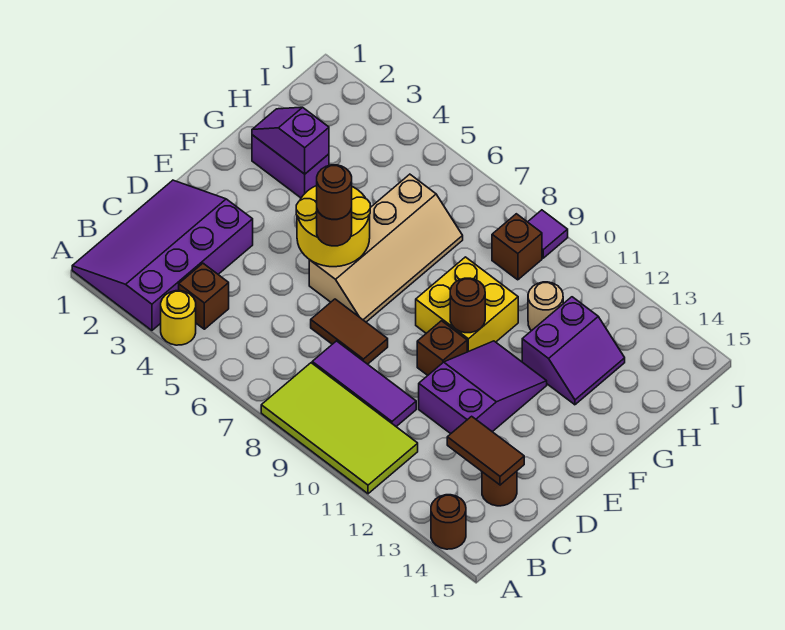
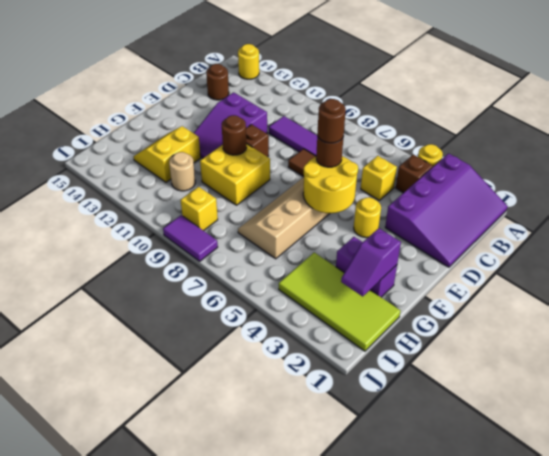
lime 2x4 tile [261,363,418,494] -> lime 2x4 tile moved to [279,252,401,351]
brown 1x1 round brick [431,495,466,549] -> yellow 1x1 round brick [238,44,259,79]
none -> yellow 1x1 brick [361,156,397,200]
brown 1x2 tile [447,416,524,485] -> none
none -> yellow 1x1 round brick [354,197,381,238]
purple 1x2 slope [252,107,329,174] -> purple 1x2 slope turned to [341,228,401,297]
purple 2x2 slope [522,297,625,405] -> yellow 2x2 slope [133,126,201,182]
brown 1x1 brick [492,214,542,280] -> yellow 1x1 brick [181,187,218,231]
purple 1x1 tile [528,210,568,258] -> purple 1x2 tile [163,215,218,261]

